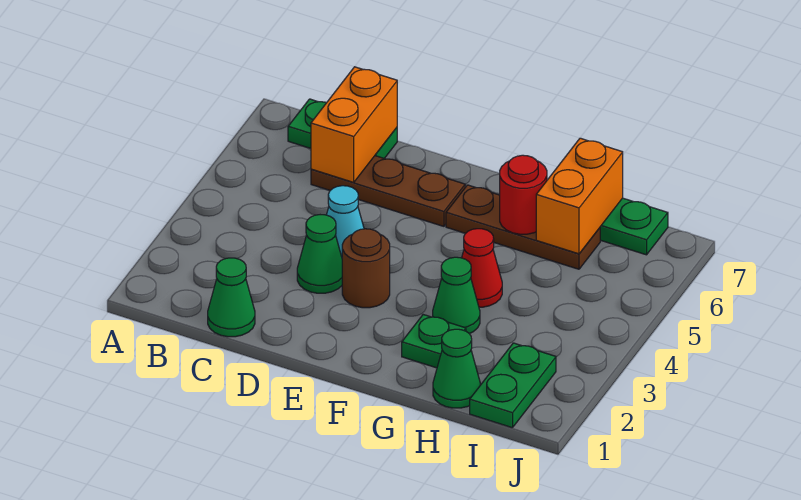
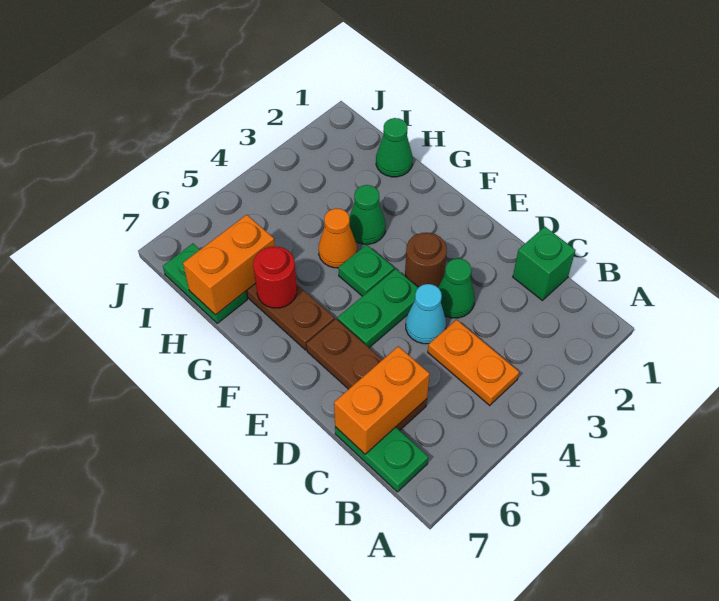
none -> orange 1x2 plate [428,320,519,405]
green 1x1 cone [208,258,255,337] -> green 1x1 brick [513,227,576,300]
green 1x1 plate [402,315,466,368] -> green 1x1 plate moved to [338,244,394,296]
red 1x1 cone [462,229,502,307] -> orange 1x1 cone [319,208,357,268]
green 1x2 plate [470,343,556,428] -> green 1x2 plate moved to [337,269,418,348]

